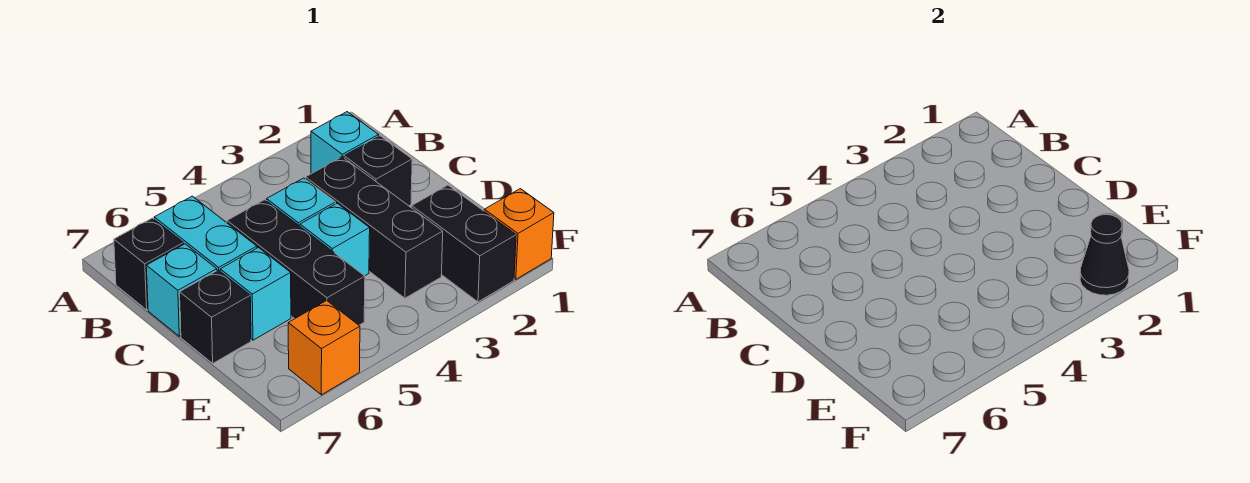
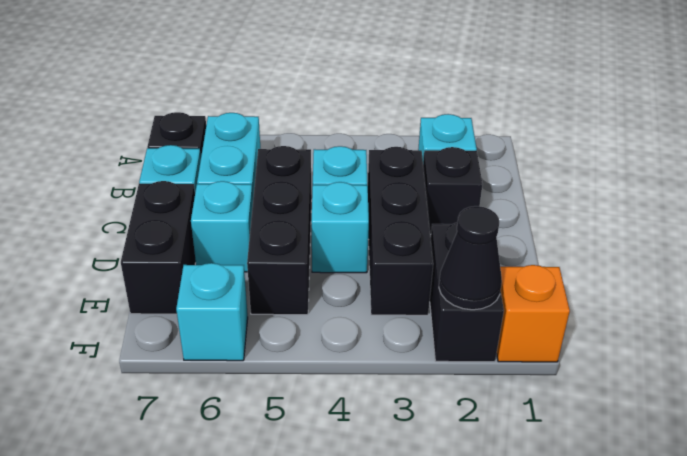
black 1x1 brick [180,270,251,363] -> black 1x2 brick [121,181,196,314]
orange 1x1 brick [288,300,360,395] -> cyan 1x1 brick [176,263,248,361]

